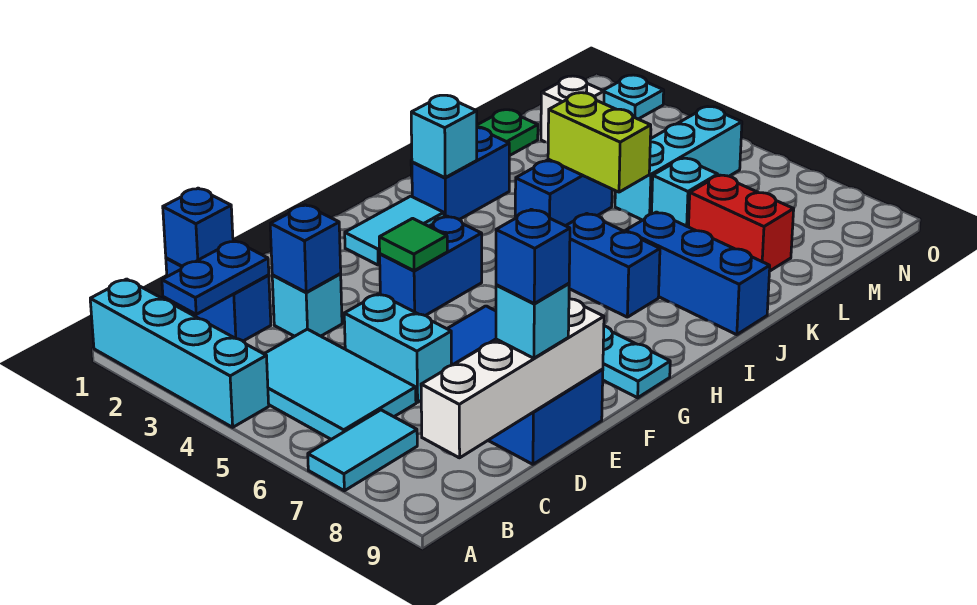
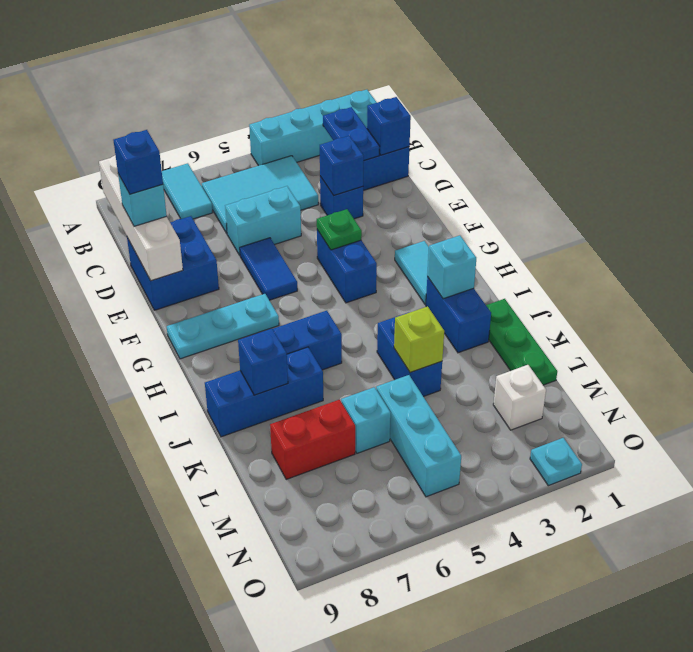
cyan 1x1 brick [272,274,342,336] -> blue 1x1 brick [320,176,363,219]
green 1x1 tile [379,218,447,271] -> green 1x1 plate [317,209,362,250]
none -> blue 1x1 brick [238,328,288,395]
lime 1x2 brick [548,93,651,192] -> lime 1x1 brick [394,306,444,373]

